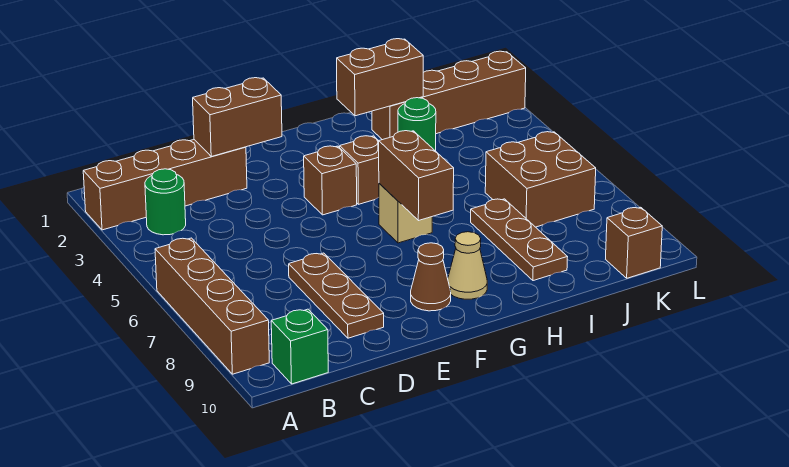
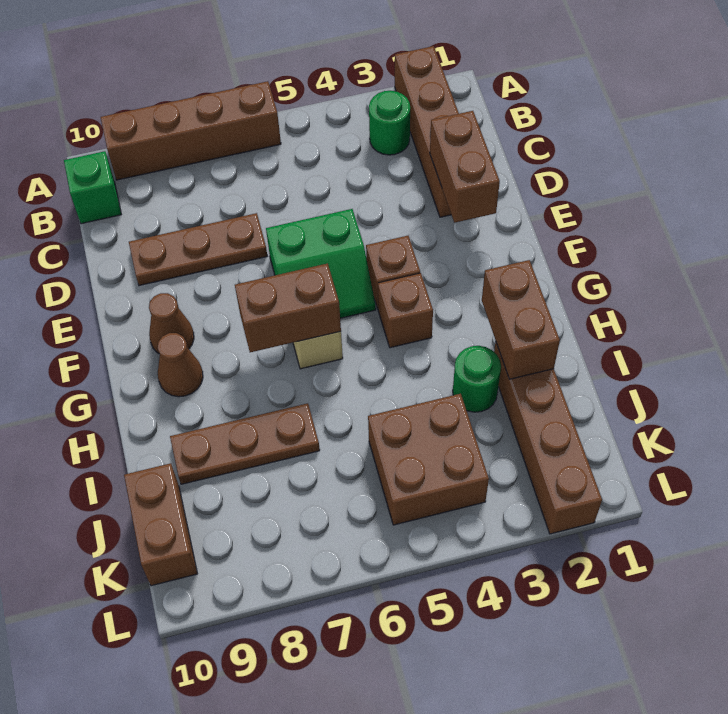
none -> green 2x2 slope [266,209,376,318]
tan 1x1 cone [448,232,487,299] -> brown 1x1 cone [158,333,203,397]
brown 2x2 brick [485,132,596,227] -> brown 2x2 brick moved to [368,394,489,525]
brown 1x1 brick [606,207,662,278] -> brown 1x2 brick [124,463,197,586]

